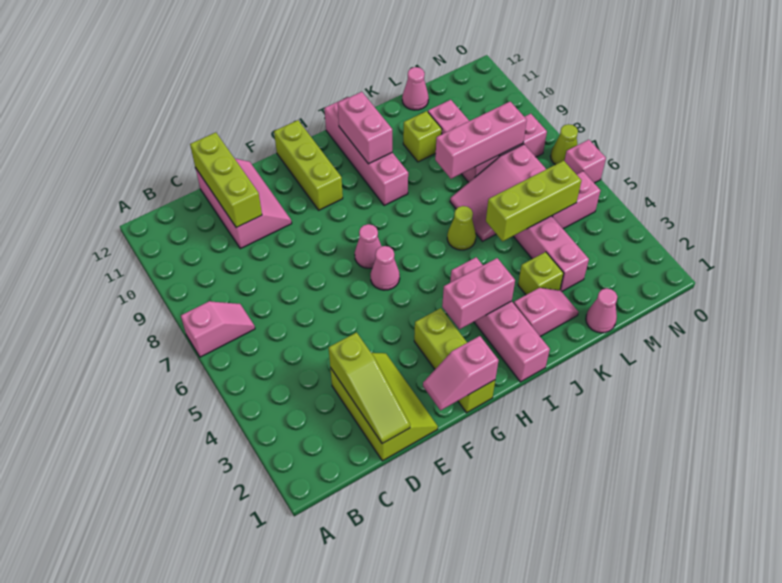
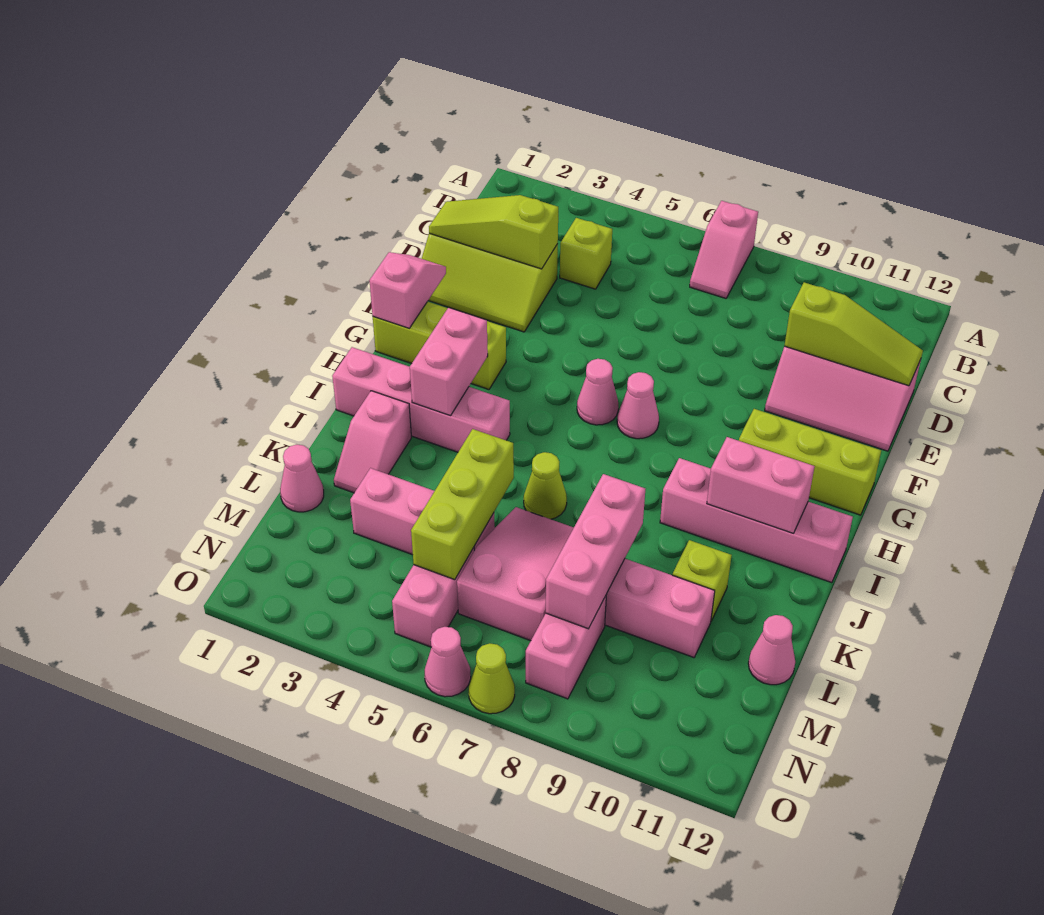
lime 1x3 brick [190,132,262,228] -> lime 1x3 slope [785,282,923,386]
lime 1x1 brick [518,252,564,295] -> lime 1x1 brick moved to [560,218,612,289]
pink 1x1 brick [565,140,606,183] -> pink 1x1 cone [425,627,471,697]

